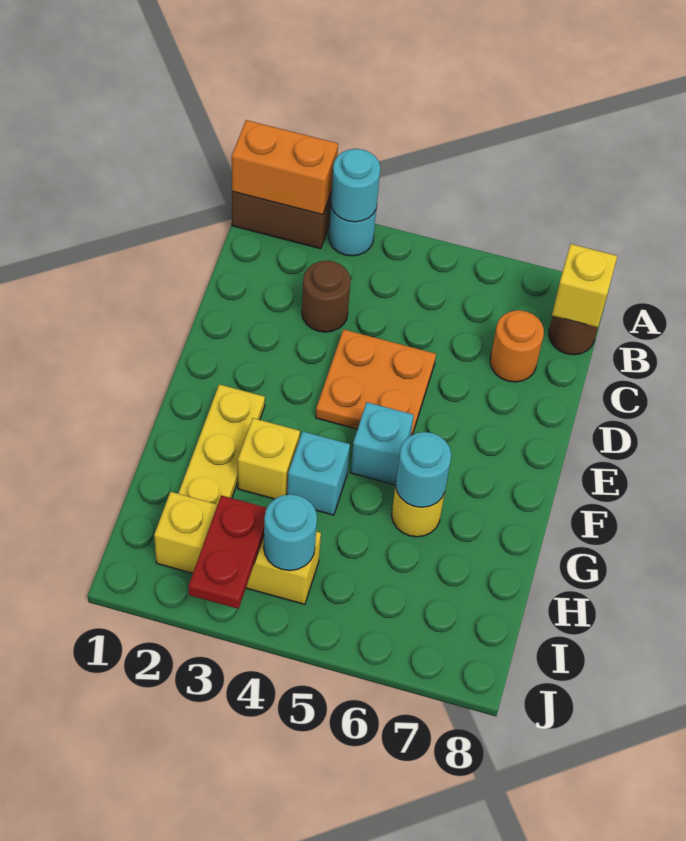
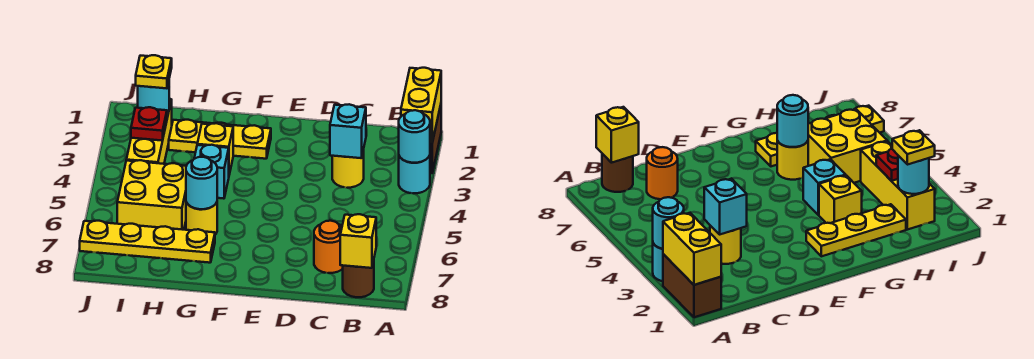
orange 1x2 brick [232,120,338,215] -> yellow 1x2 brick [401,68,441,143]
brown 1x1 round brick [302,261,351,332] -> yellow 1x1 round brick [332,150,364,188]
orange 2x2 plate [316,329,436,435] -> none
cyan 1x1 brick [350,402,414,485] -> cyan 1x1 brick moved to [330,104,366,158]
none -> yellow 1x4 plate [80,221,215,263]
none -> yellow 2x2 brick [117,160,186,230]
none -> yellow 1x1 plate [136,55,172,88]
red 1x2 plate [188,495,267,609] -> red 1x1 plate [131,107,167,141]
cyan 1x1 round brick [264,494,317,570] -> cyan 1x1 round brick moved to [138,82,169,113]

